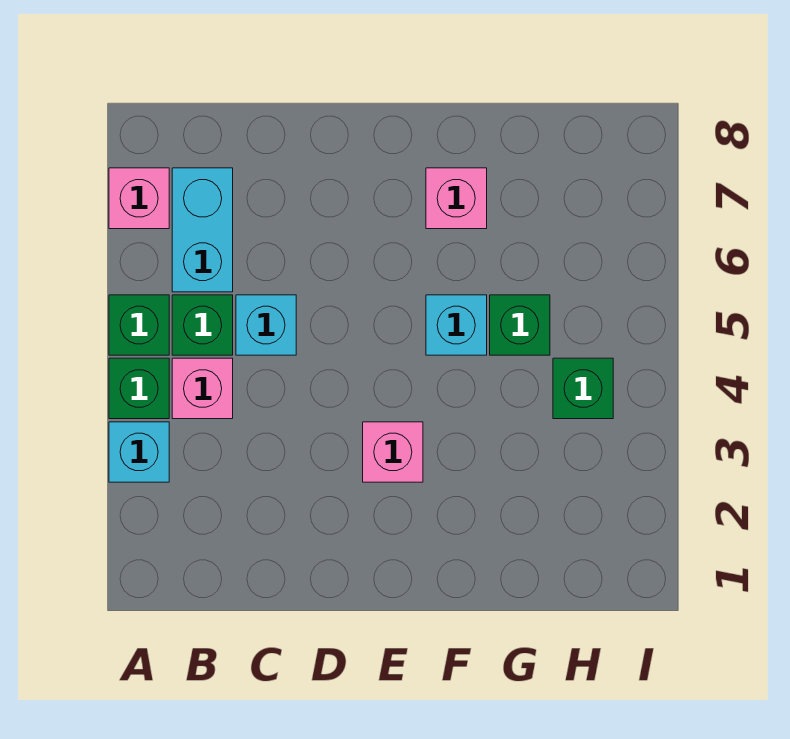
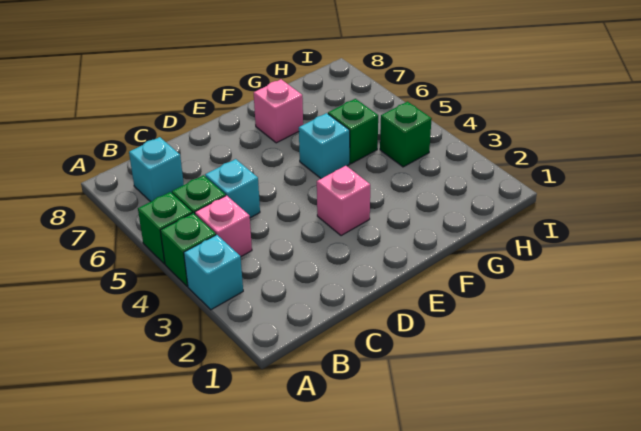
pink 1x1 brick [109,168,169,229] -> none
cyan 1x2 brick [172,168,233,292] -> cyan 1x1 brick [129,137,184,202]

